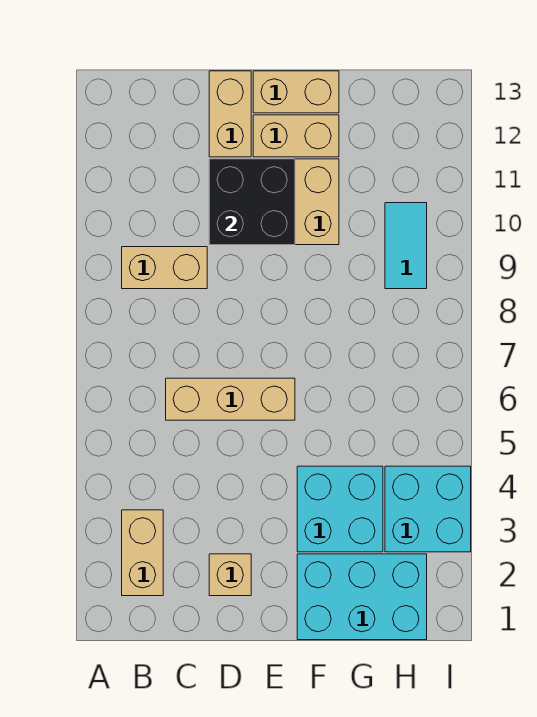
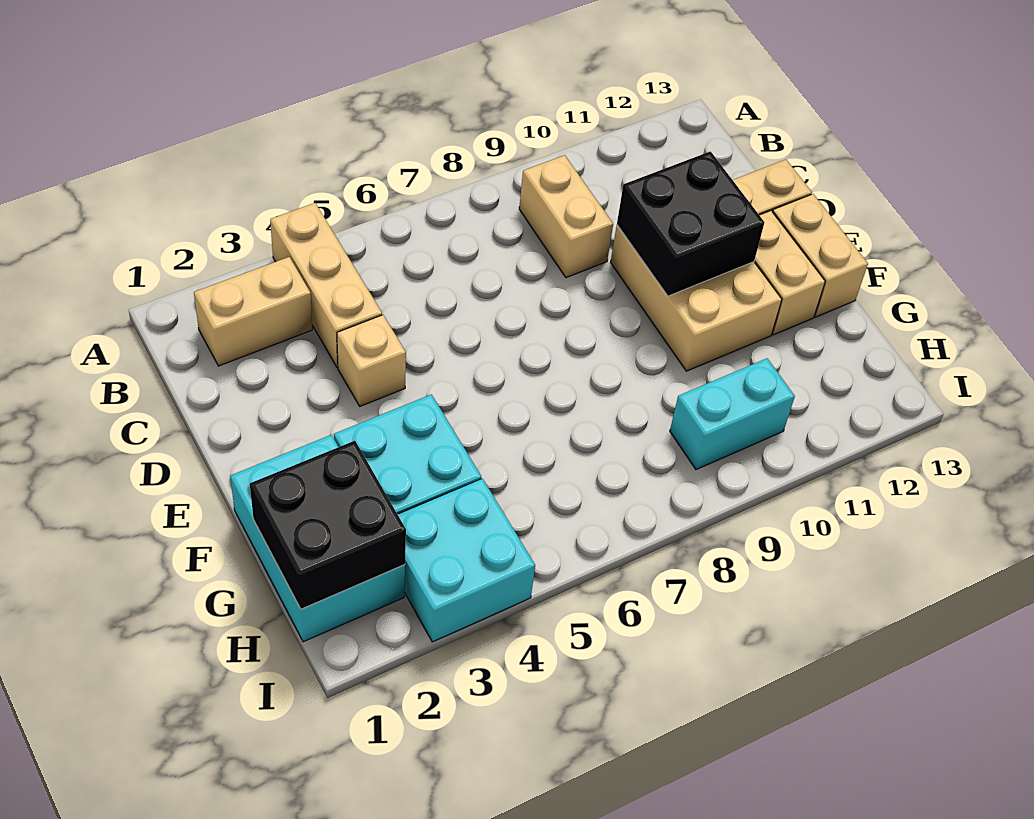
tan 1x3 brick [166,378,295,420] -> tan 1x3 brick moved to [270,203,382,367]
tan 1x1 brick [209,554,251,596] -> tan 1x1 brick moved to [337,315,406,406]
none -> black 2x2 brick [250,441,406,609]
cyan 1x2 tile [385,203,427,289] -> cyan 1x2 brick [670,358,795,470]

